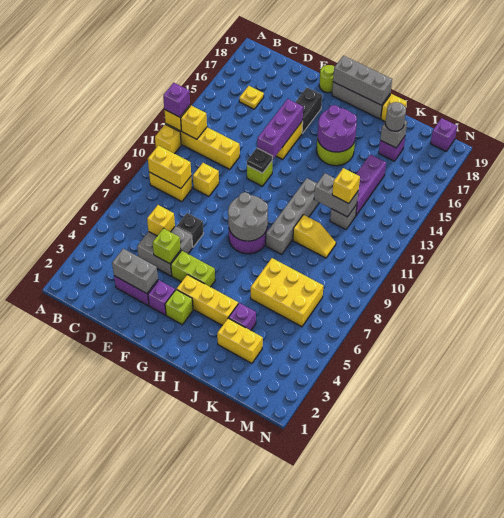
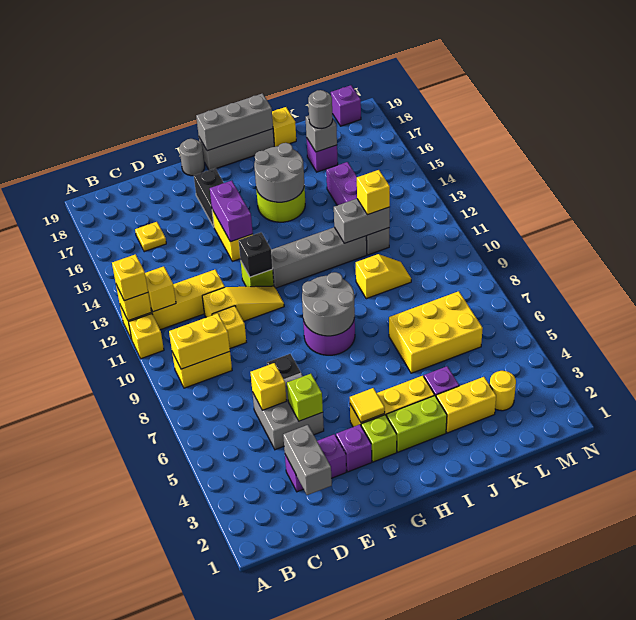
purple 1x1 brick [163,83,190,117] -> yellow 1x1 brick [112,254,148,301]
grey 1x2 brick [112,249,158,294] -> grey 1x2 brick turned to [283,425,332,495]
none -> yellow 1x3 slope [202,286,284,321]
lime 1x2 brick [171,251,215,287] -> lime 1x2 brick moved to [387,396,447,452]
black 1x1 plate [247,148,273,173] -> black 1x1 brick [239,232,273,277]
purple 1x3 brick [257,99,303,159] -> purple 1x2 brick [210,181,253,242]
lime 1x1 round brick [319,65,335,93] -> grey 1x1 round brick [179,139,205,176]
none -> yellow 1x1 tile [350,388,385,422]
purple 2x2 round brick [318,105,357,152] -> grey 2x2 round brick [254,143,304,202]
grey 1x4 brick [266,178,319,254] -> grey 1x4 brick turned to [271,227,367,288]
none -> yellow 1x1 round brick [490,371,516,411]

